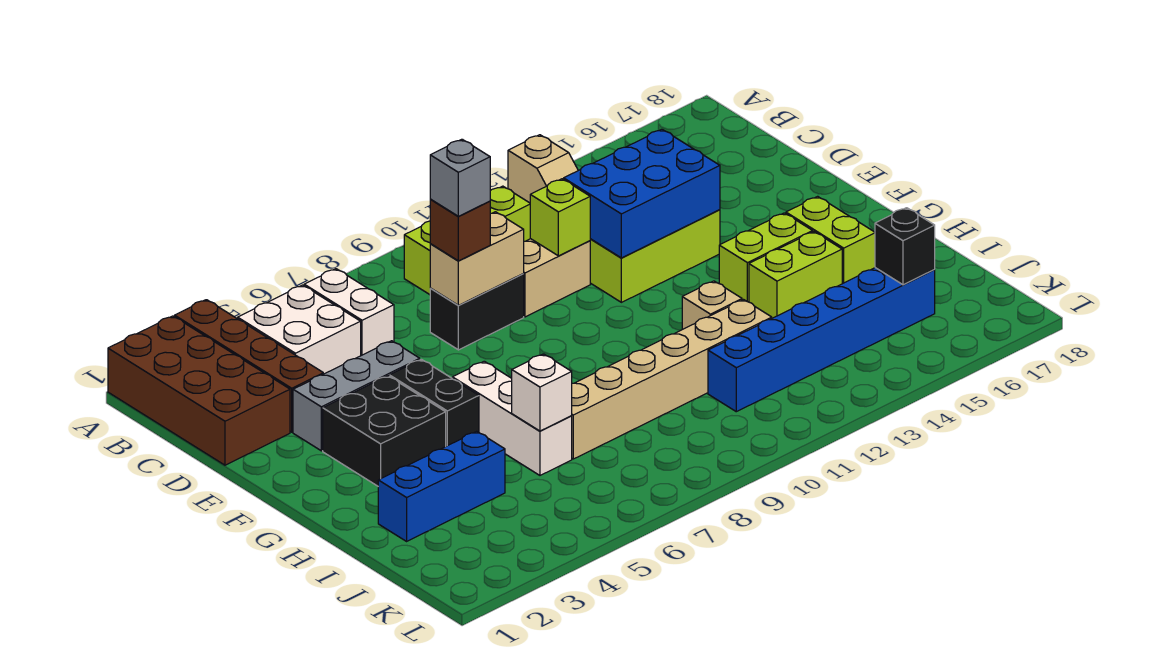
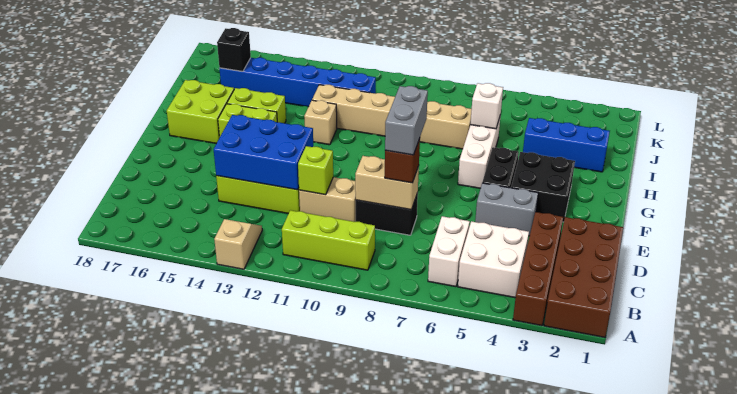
grey 1x1 brick [430,139,490,217] -> grey 1x2 brick [385,86,428,155]
grey 1x3 brick [293,341,420,451] -> grey 1x2 brick [475,183,538,236]
lime 1x2 brick [786,196,875,284] -> lime 2x2 brick [167,80,234,143]

